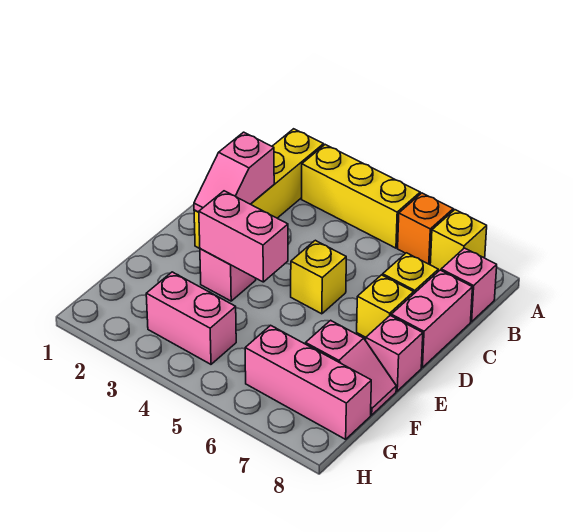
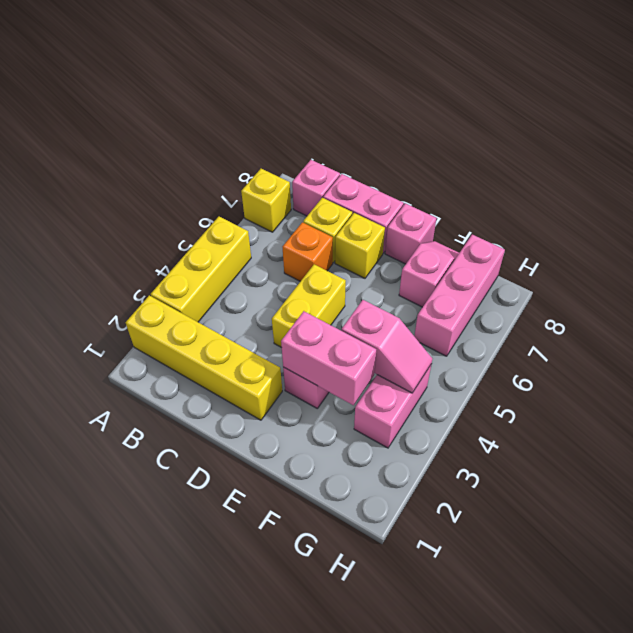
orange 1x1 brick [398,193,453,265] -> orange 1x1 brick moved to [283,222,333,281]
pink 1x2 slope [194,132,274,212] -> pink 1x2 slope moved to [342,300,432,393]
yellow 1x1 brick [291,240,346,314] -> yellow 1x2 brick [272,264,346,348]
pink 1x2 brick [199,191,288,282] -> pink 1x2 brick turned to [281,311,376,405]

